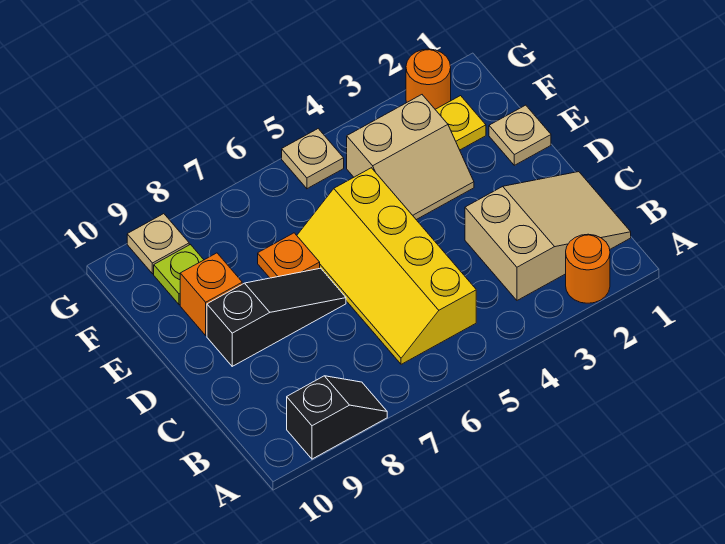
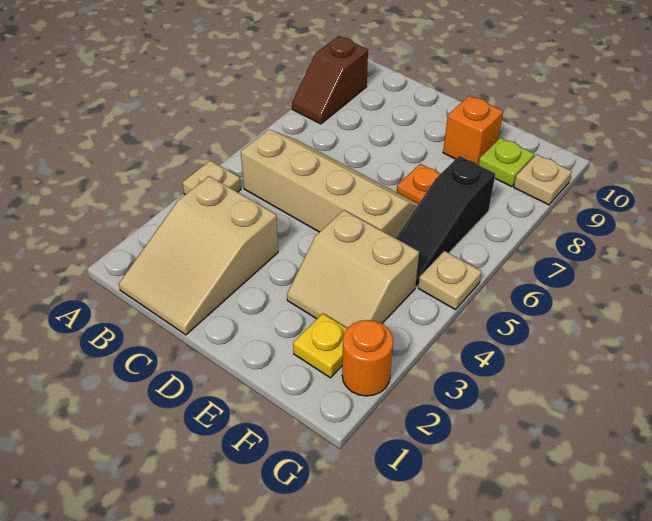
orange 1x1 round brick [566,234,610,303] -> none
black 1x2 slope [287,376,387,459] -> brown 1x2 slope [292,36,368,124]
yellow 2x4 slope [297,168,476,364] -> tan 2x4 slope [241,129,418,238]
black 1x3 slope [207,268,346,366] -> black 1x3 slope moved to [396,156,495,287]
tan 1x1 plate [489,105,551,165] -> tan 1x1 plate moved to [182,161,241,194]
tan 2x2 slope [347,95,474,220] -> tan 2x2 slope turned to [287,210,419,328]

